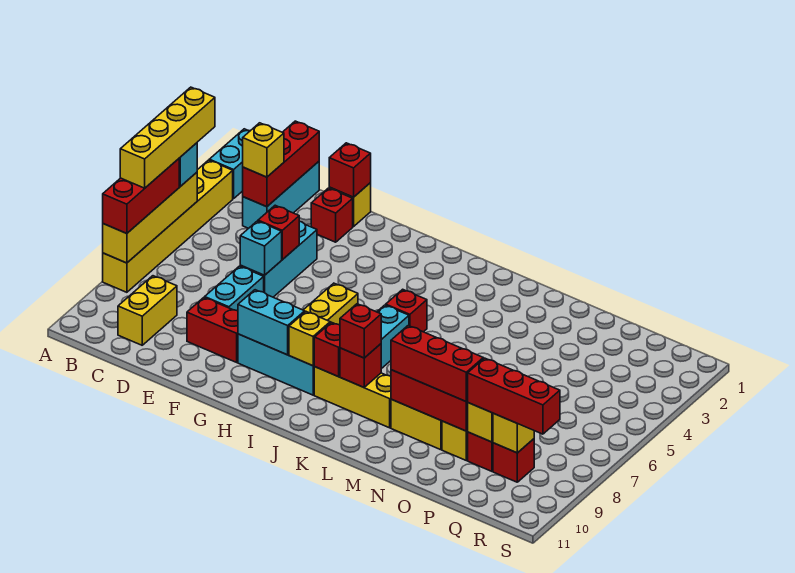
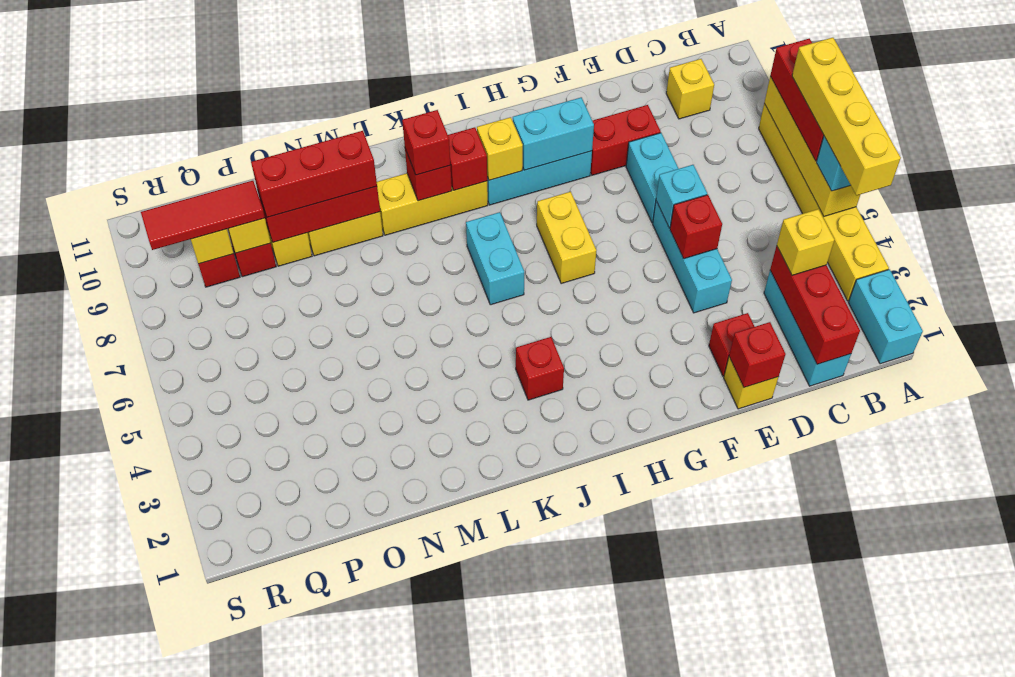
yellow 1x2 brick [118,276,177,345] -> yellow 1x1 brick [666,59,714,119]
red 1x1 brick [386,289,427,332] -> red 1x1 brick moved to [516,337,564,400]
red 1x3 brick [468,358,560,434] -> red 1x3 tile [141,181,265,250]

